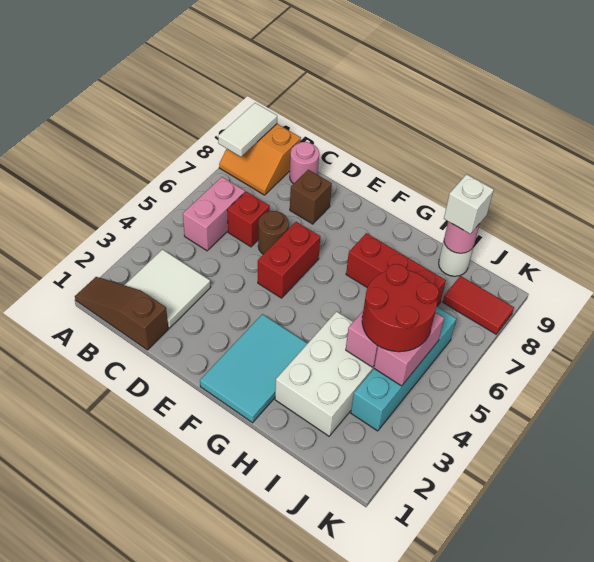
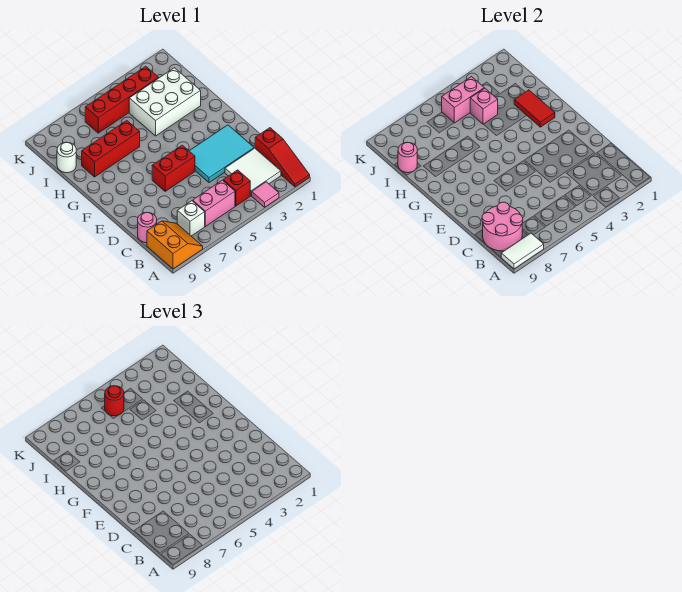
brown 1x3 slope [75,277,168,350] -> red 1x3 slope [255,128,310,187]
none -> pink 1x1 tile [252,182,279,207]
none -> pink 2x2 round brick [482,202,523,251]
red 1x1 brick [227,192,270,247] -> red 1x1 brick moved to [223,170,250,206]
brown 1x1 round brick [258,211,289,254] -> none
brown 1x1 brick [290,170,332,224] -> none
cyan 2x3 tile [200,314,308,423] -> cyan 2x3 tile moved to [190,125,254,183]
red 1x3 brick [346,233,446,306] -> red 1x3 brick turned to [82,120,140,177]
red 2x2 round brick [362,264,439,352] -> red 1x1 round brick [105,386,124,416]
white 1x1 brick [444,174,494,234] -> white 1x1 brick moved to [177,201,205,236]
cyan 1x4 brick [351,307,456,431] -> red 1x4 brick [85,66,158,133]
red 1x2 tile [443,276,514,334] -> red 1x2 tile moved to [514,90,555,127]

